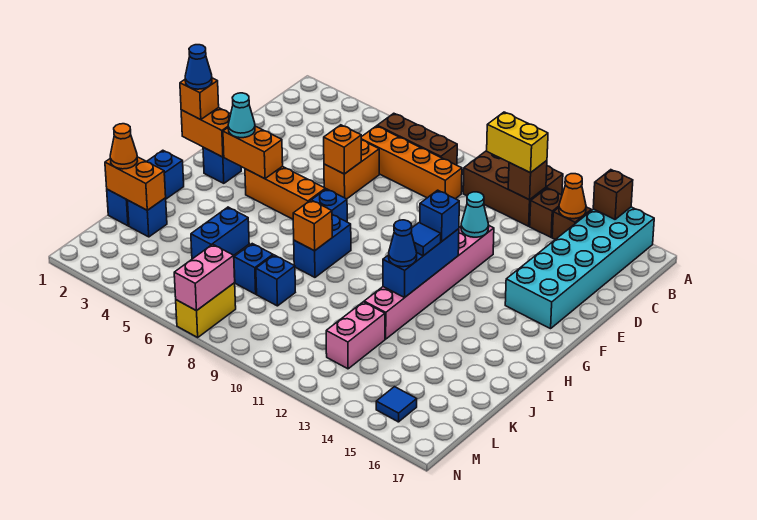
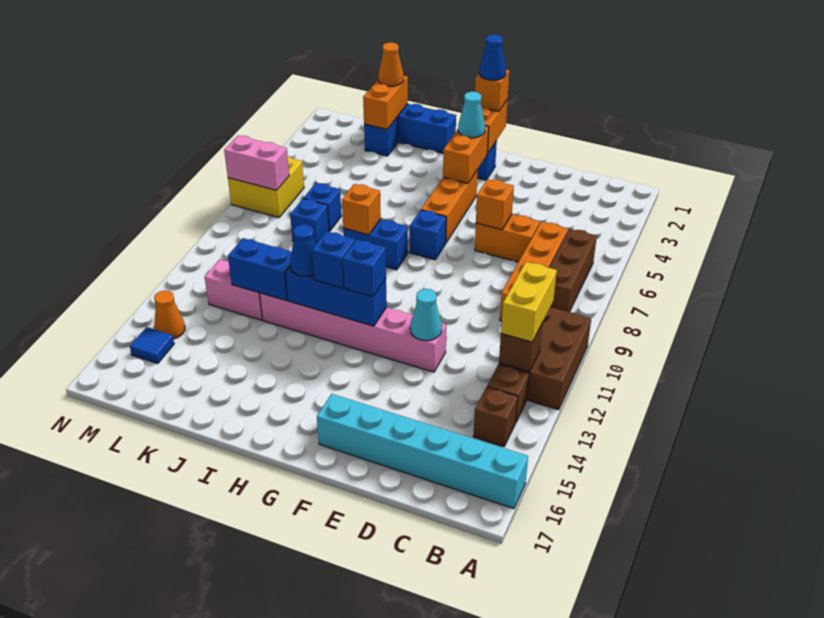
cyan 2x6 brick [505,207,654,329] -> cyan 1x6 brick [317,394,528,509]
brown 1x1 brick [593,170,633,219] -> none
orange 1x1 cone [559,174,586,219] -> orange 1x1 cone moved to [154,290,185,339]
blue 1x1 tile [411,223,441,256] -> blue 1x1 brick [312,231,355,288]
blue 1x2 brick [191,207,249,259] -> blue 1x2 brick moved to [228,238,292,300]
yellow 1x2 brick [176,283,236,337] -> yellow 2x2 brick [228,156,304,217]

